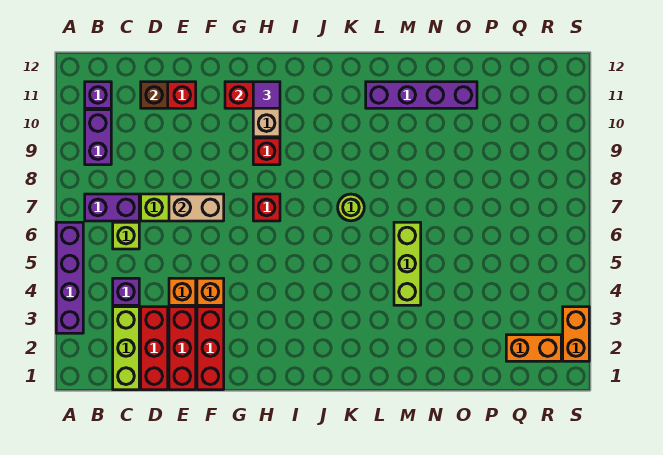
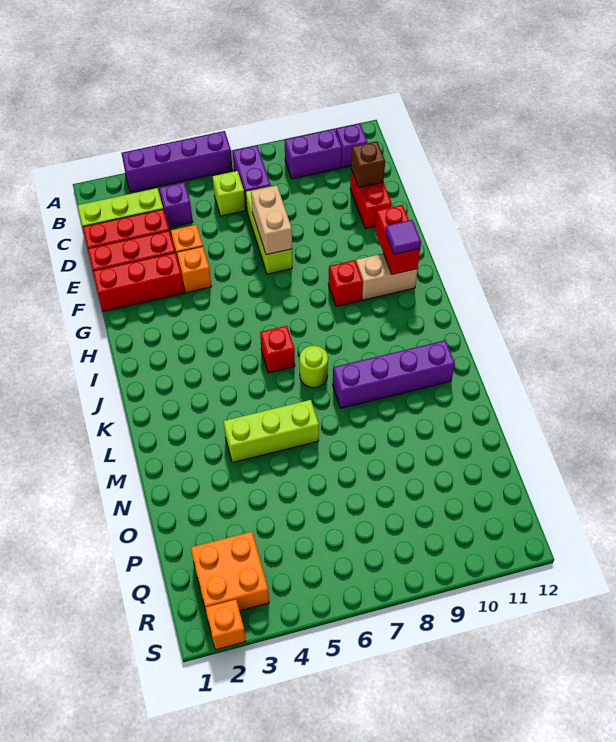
red 1x1 brick [253,194,280,221] -> red 1x1 brick moved to [260,326,295,373]
purple 1x4 brick [366,82,477,108] -> purple 1x4 brick turned to [333,340,455,408]
orange 1x2 brick [506,335,561,361] -> orange 2x2 brick [191,532,269,614]
orange 1x2 brick [563,307,589,361] -> orange 1x1 brick [205,599,246,650]

